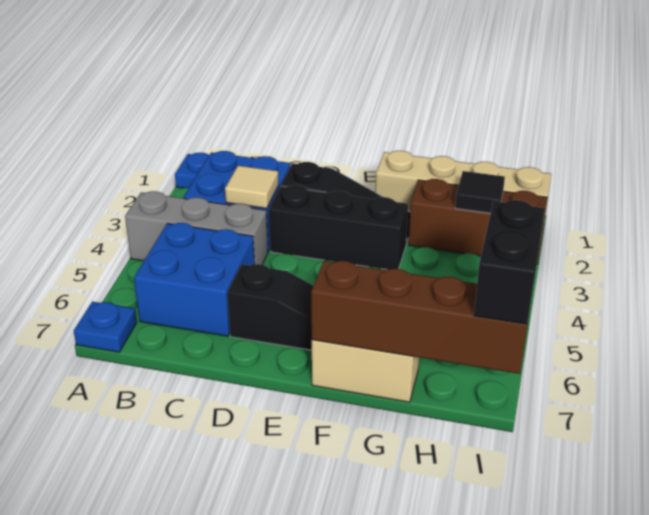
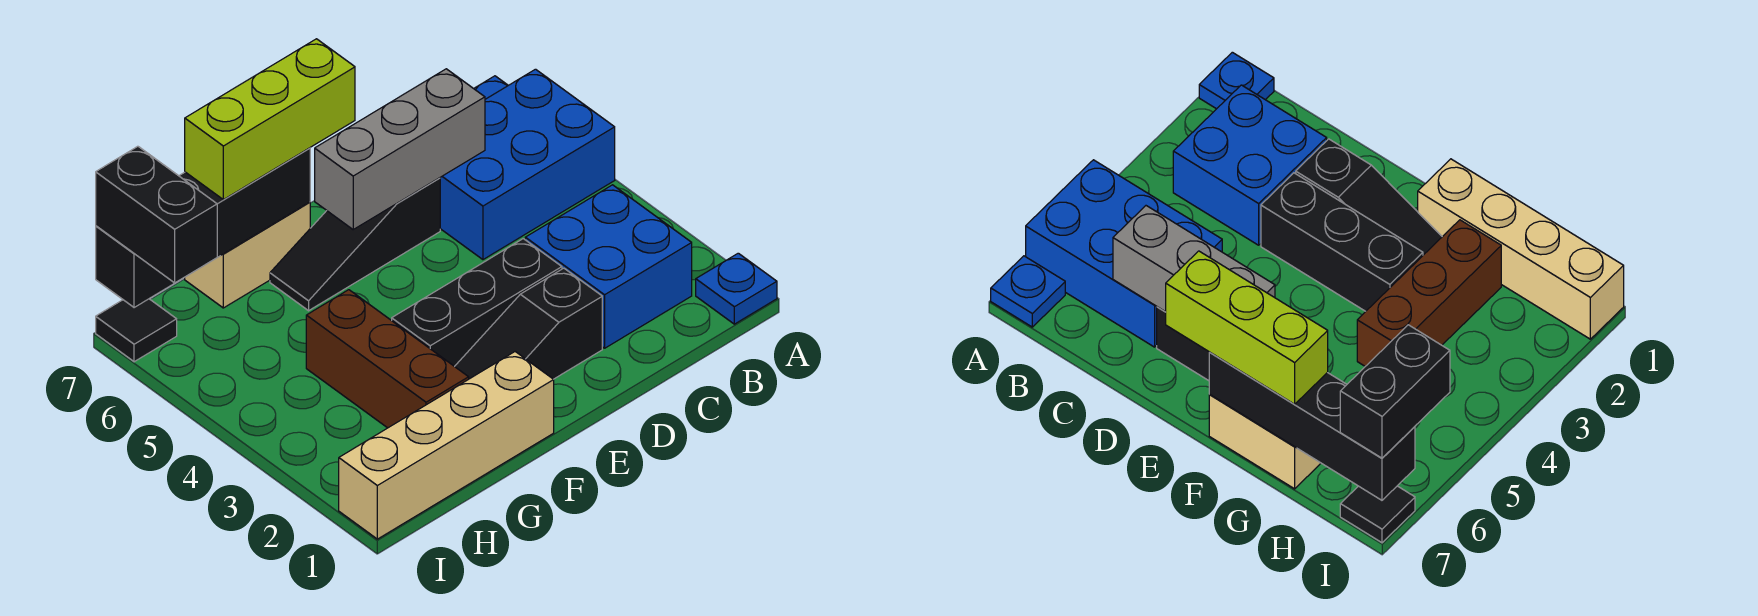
grey 1x3 brick [125,191,268,265] -> grey 1x3 brick moved to [315,69,485,229]
blue 2x2 brick [134,223,255,336] -> blue 2x3 brick [440,69,615,260]
tan 1x1 tile [225,166,279,208] -> none
none -> lime 1x3 brick [185,39,355,200]
brown 1x4 brick [311,261,530,374] -> black 1x4 brick [96,148,310,308]
brown 1x3 brick [408,179,548,264] -> brown 1x3 brick turned to [306,290,469,428]
black 1x1 tile [455,171,505,213] -> black 1x1 tile moved to [96,299,177,362]

